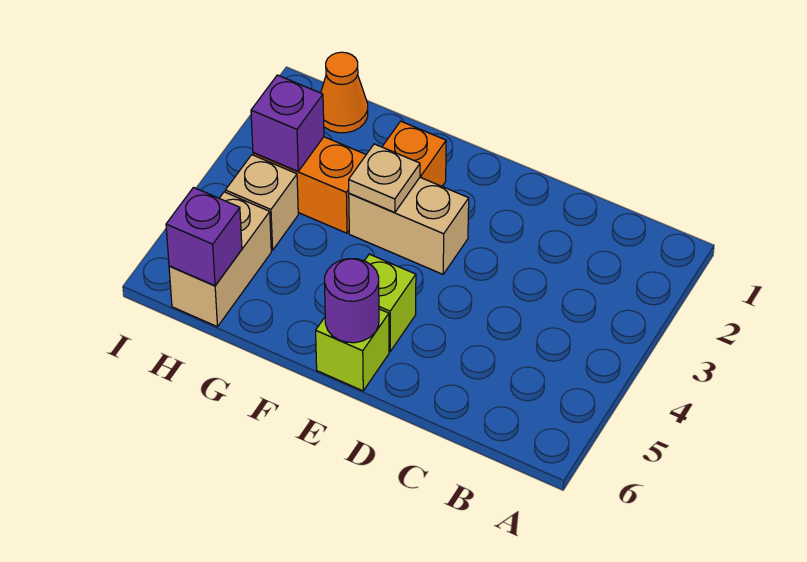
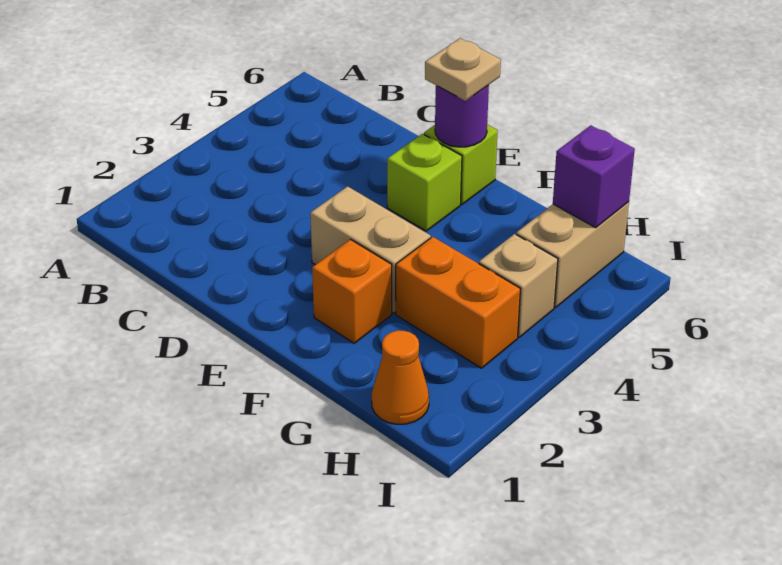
tan 1x1 plate [349,144,420,212] -> tan 1x1 plate moved to [425,38,501,101]
purple 1x1 brick [251,75,324,171] -> none

